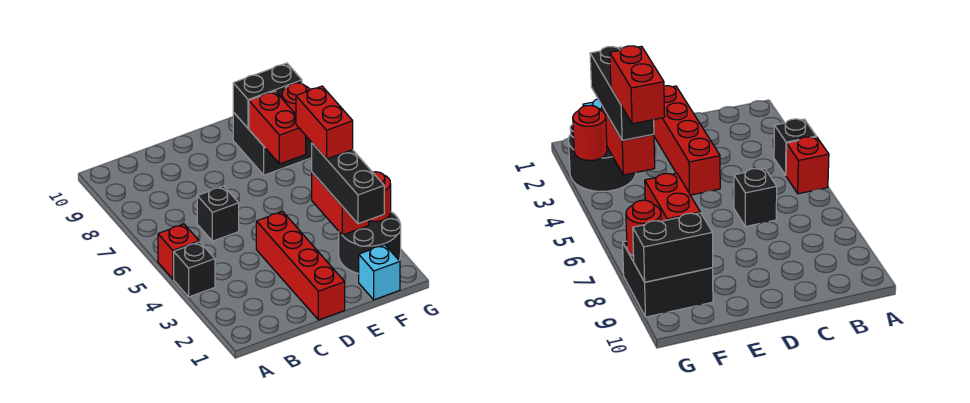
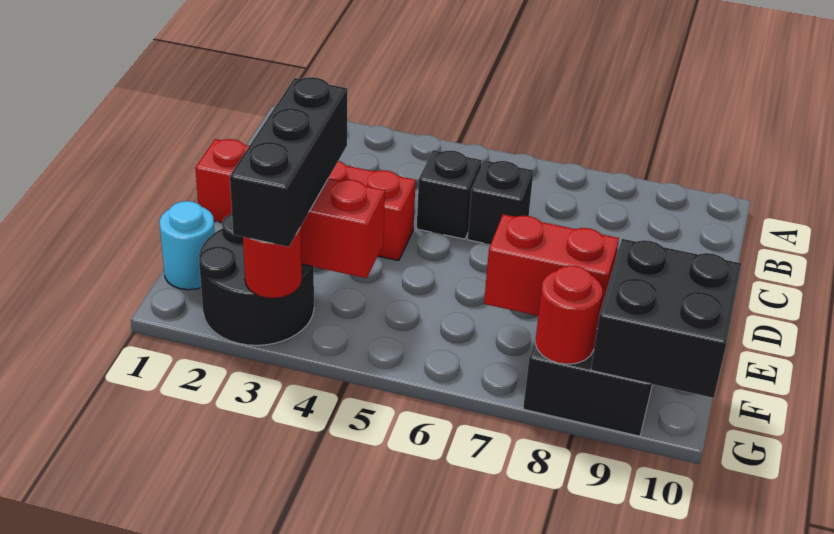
black 1x1 brick [174,242,215,297] -> black 1x1 brick moved to [417,150,482,239]
red 1x1 brick [158,224,199,279] -> none
cyan 1x1 brick [359,245,400,300] -> cyan 1x1 round brick [159,201,215,290]
black 1x3 brick [312,143,384,224] -> black 1x3 brick turned to [230,77,347,247]
red 1x2 brick [296,86,353,159] -> none
black 1x2 brick [233,63,302,128] -> black 2x2 brick [591,239,742,398]

